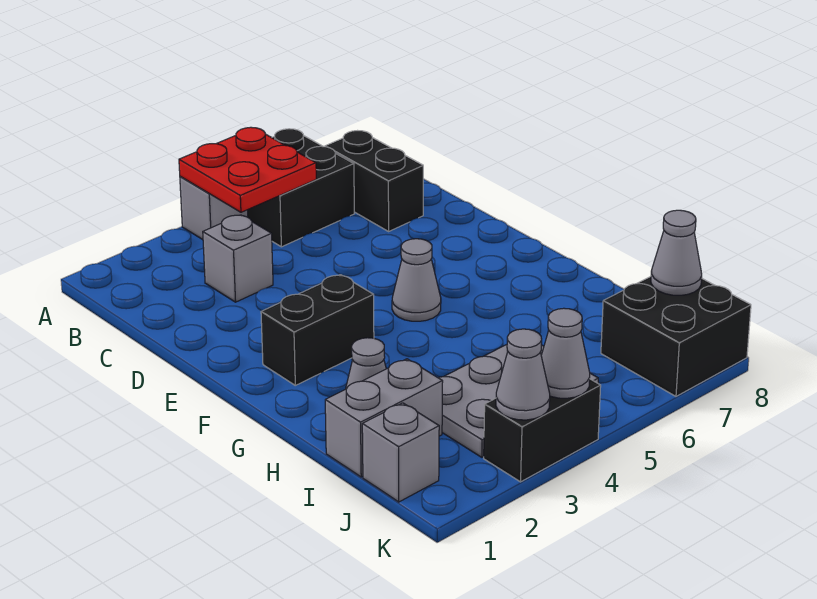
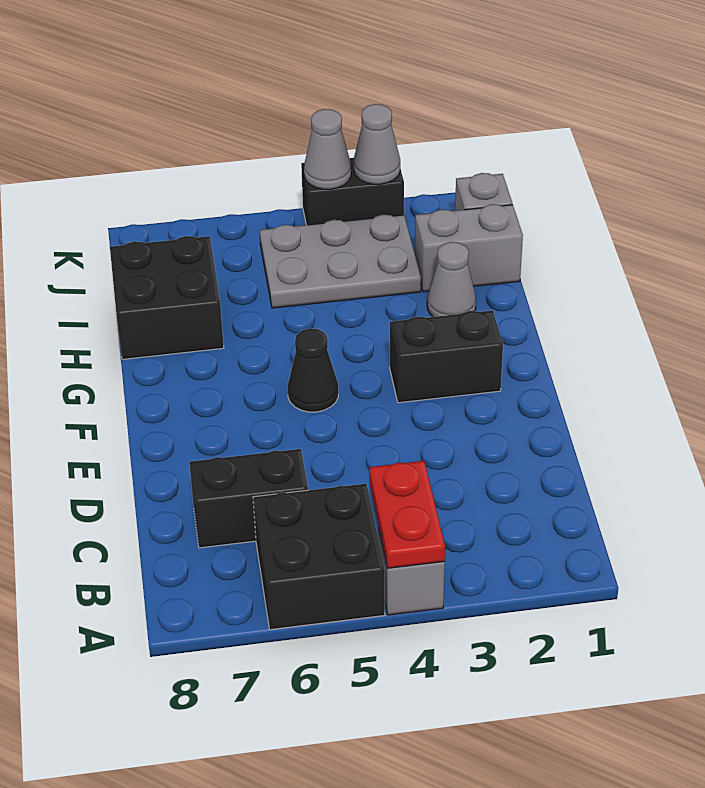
red 2x2 plate [179,127,316,212] -> red 1x2 plate [369,461,445,568]
black 1x2 brick [325,131,423,231] -> black 1x2 brick turned to [189,449,308,548]
grey 1x1 brick [203,215,273,302] -> none
grey 1x1 cone [392,239,441,321] -> black 1x1 cone [288,328,338,412]
black 2x2 brick [601,276,751,396] -> black 2x2 brick moved to [110,236,224,359]
grey 1x1 cone [651,210,702,295] -> none

